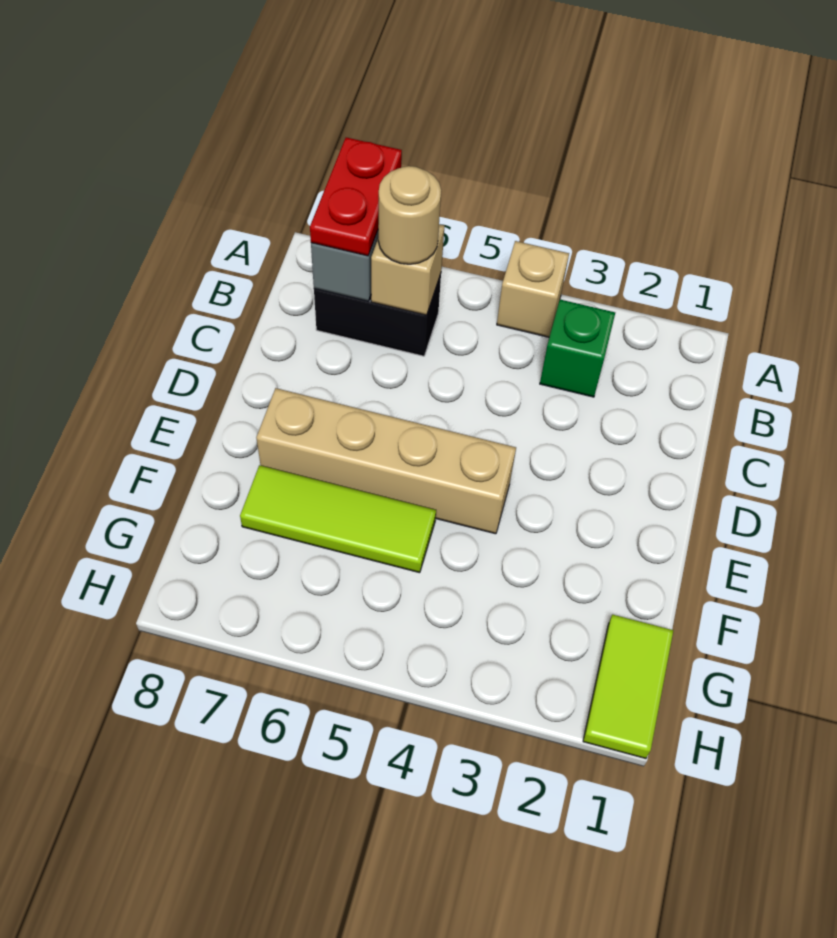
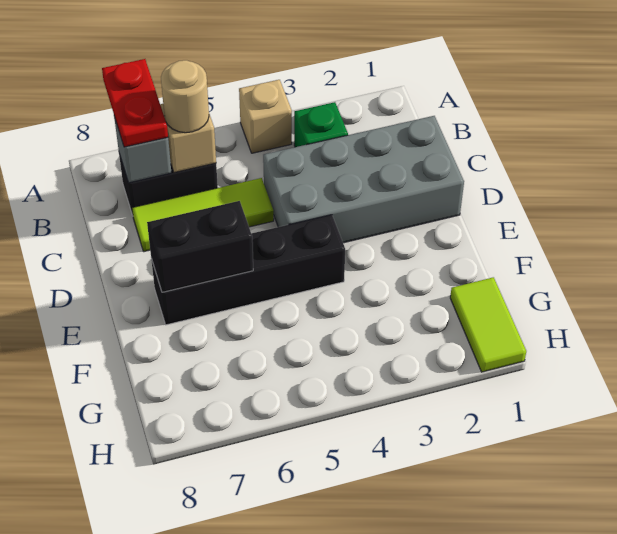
none -> grey 2x4 brick [263,116,464,243]
tan 1x4 brick [256,388,516,534] -> black 1x4 brick [151,215,345,325]
none -> black 1x2 brick [147,201,253,292]
lime 1x3 tile [240,465,436,573] -> lime 1x3 tile moved to [132,178,274,252]

